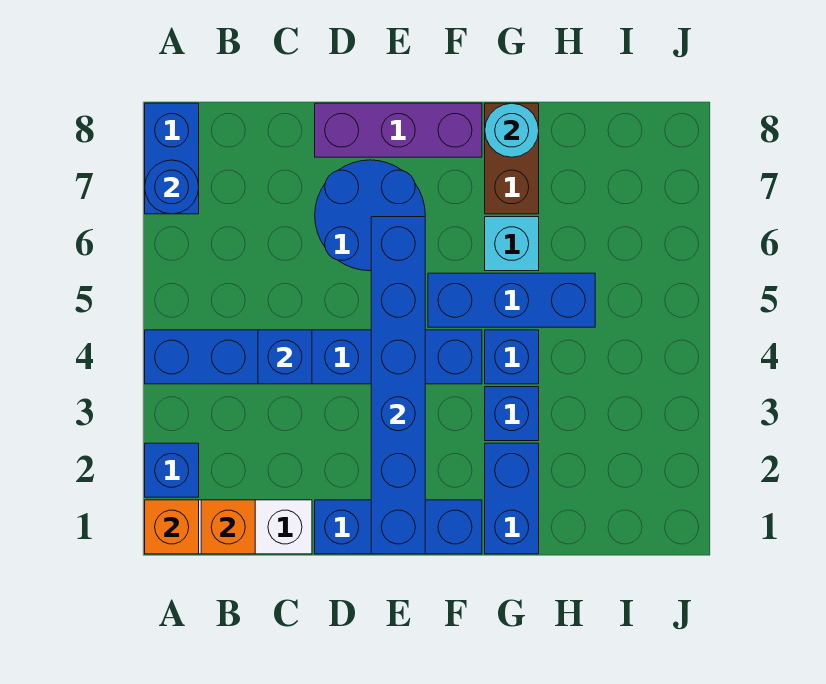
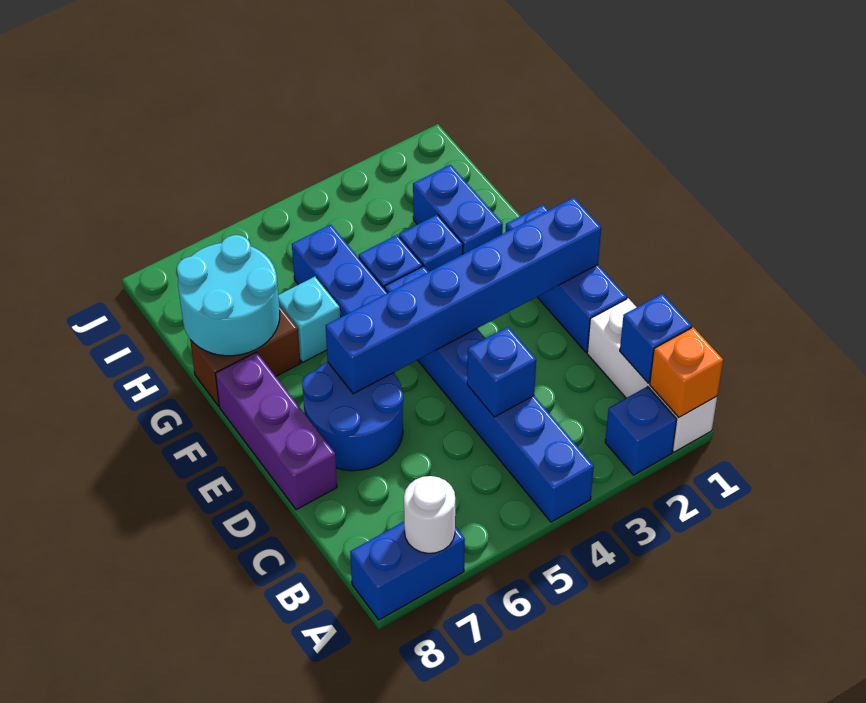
blue 1x1 round brick [145,160,199,214] -> white 1x1 round brick [404,476,455,553]
orange 1x1 brick [201,500,255,554] -> blue 1x1 brick [620,294,692,383]
blue 1x2 brick [485,443,539,554] -> blue 1x2 brick turned to [413,165,503,254]
cyan 1x1 round brick [485,103,539,157] -> cyan 2x2 round brick [177,235,280,356]

